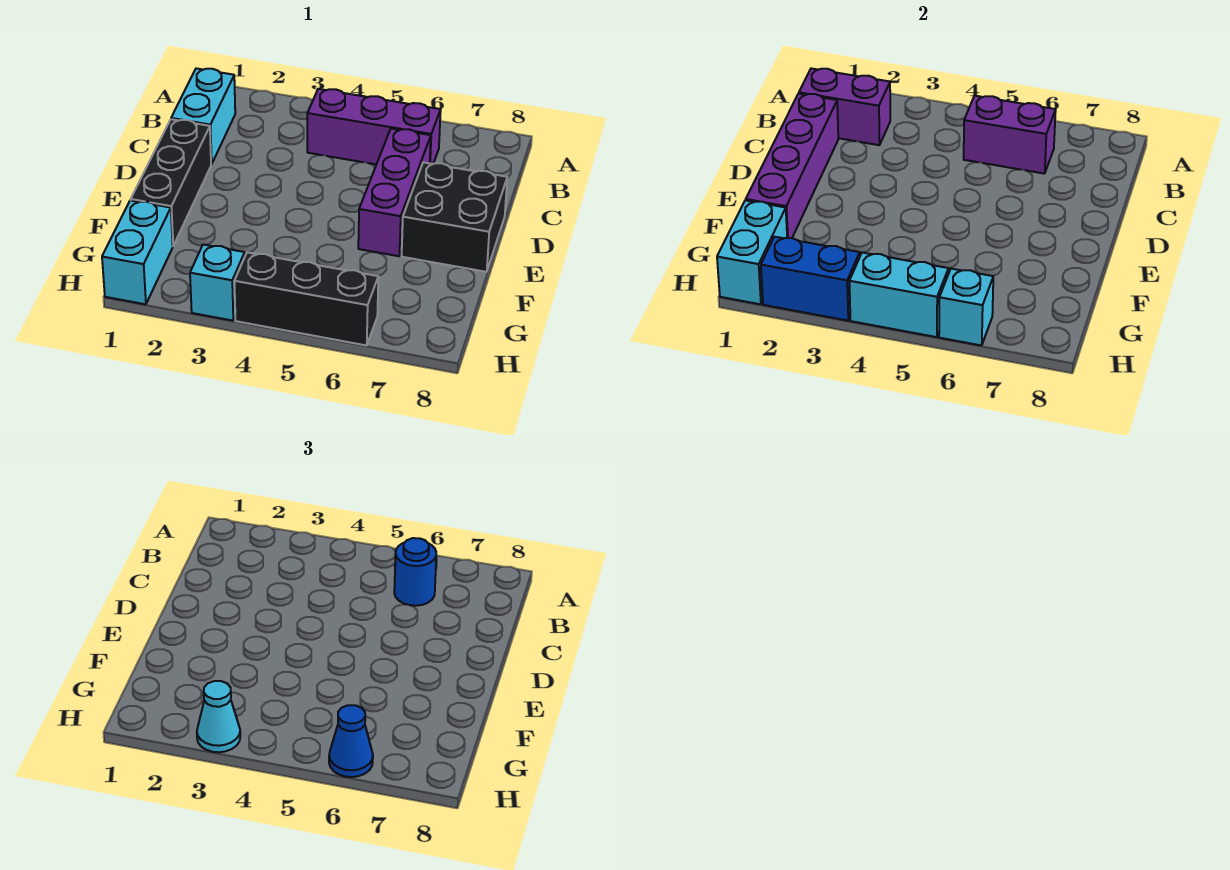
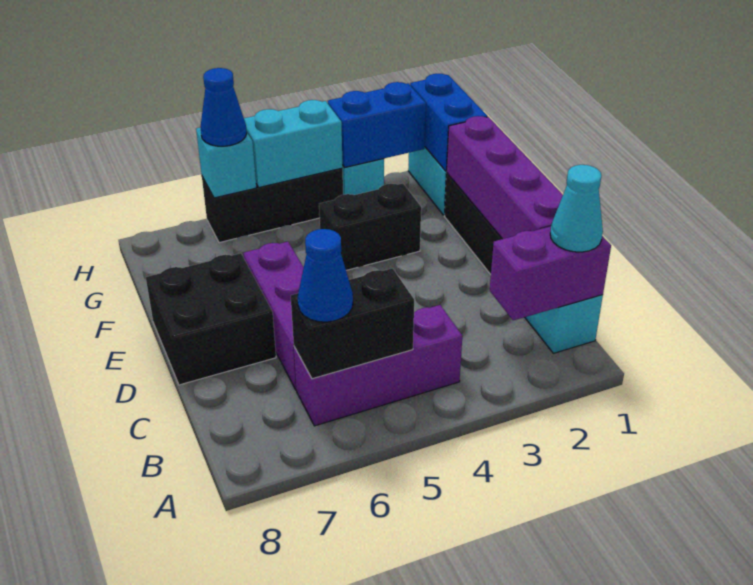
purple 1x2 brick [964,96,1056,174] -> black 1x2 brick [291,268,414,379]
blue 1x1 round brick [394,538,436,606] -> blue 1x1 cone [298,229,353,322]
none -> black 1x2 brick [319,183,421,270]
cyan 1x2 brick [717,200,787,304] -> blue 1x2 brick [410,74,487,171]
cyan 1x1 cone [197,681,240,752] -> cyan 1x1 cone moved to [550,165,603,252]

